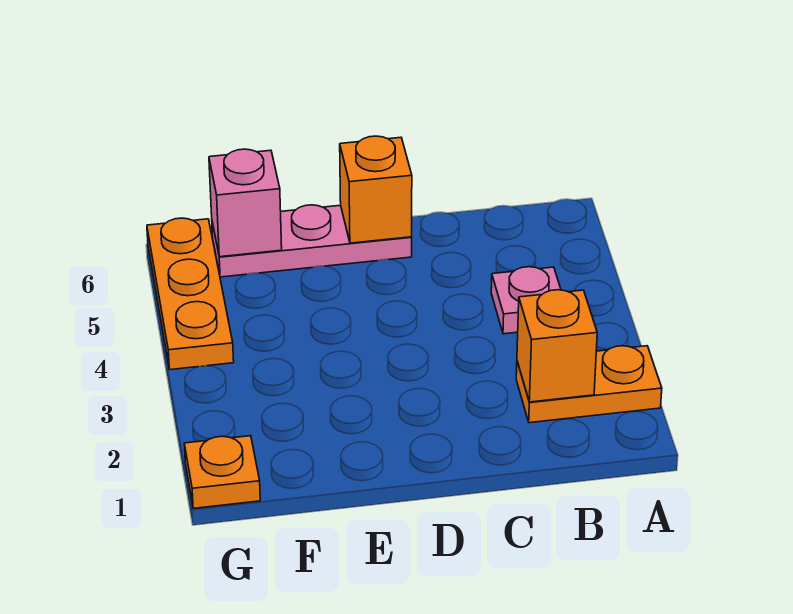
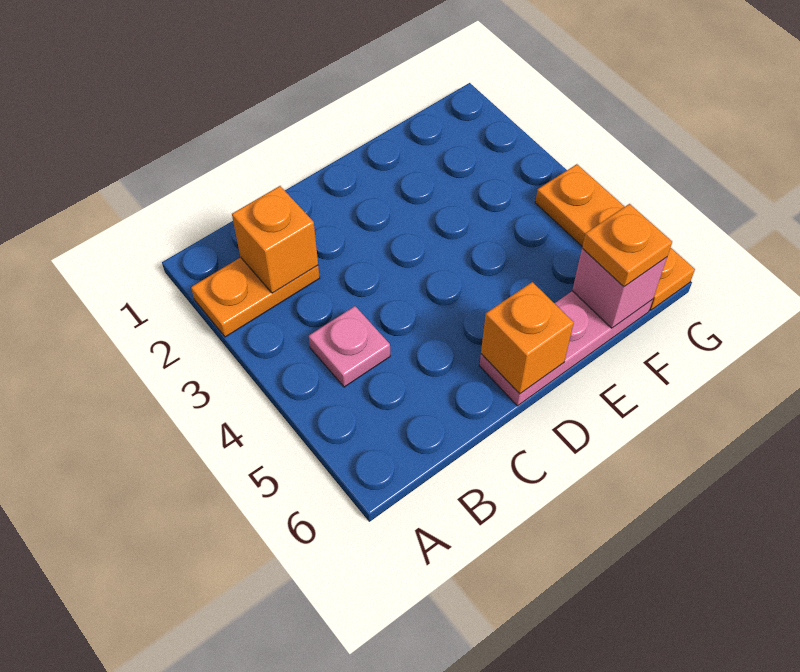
orange 1x1 plate [184,436,260,508] -> orange 1x1 plate moved to [582,204,672,287]

